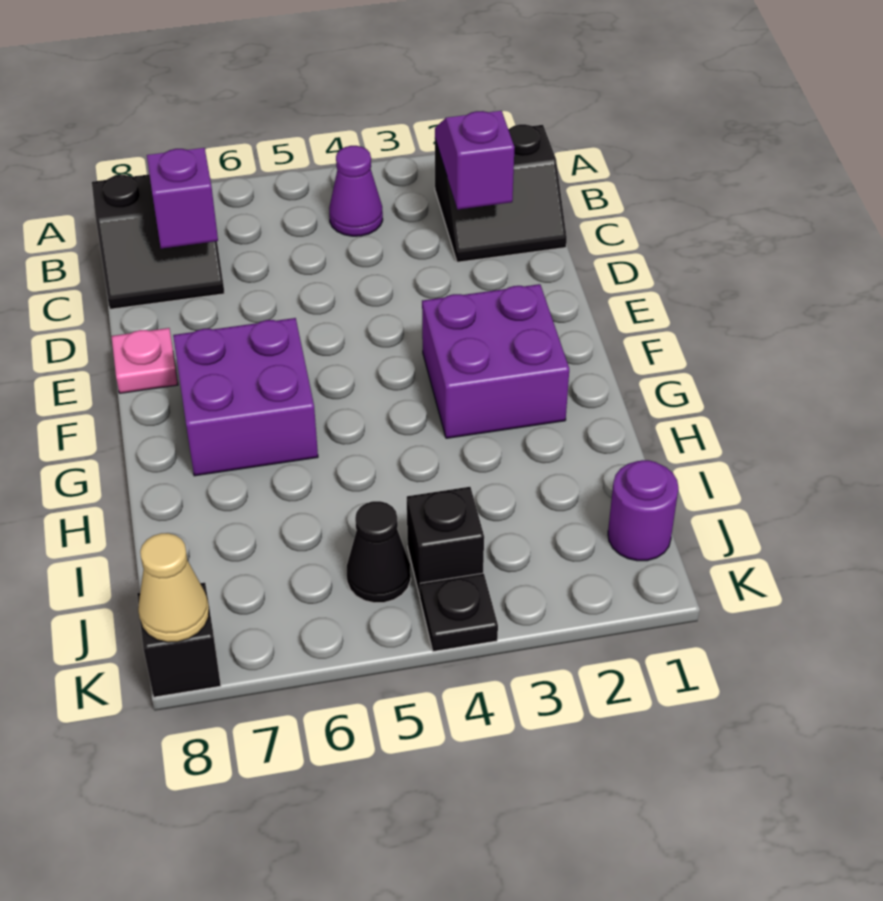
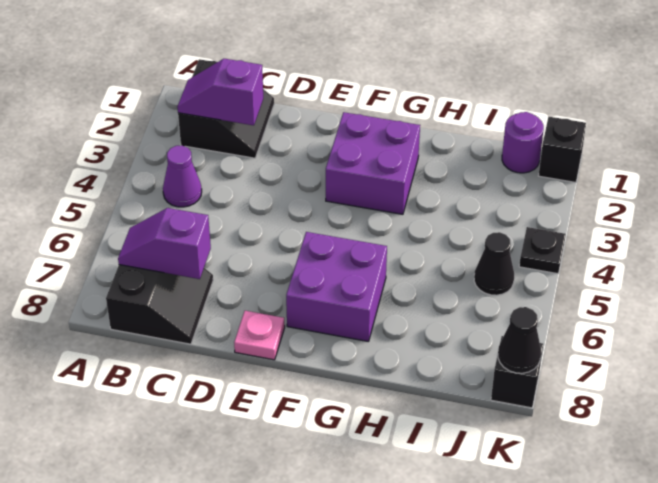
black 1x1 brick [407,487,484,596] -> black 1x1 brick moved to [539,117,586,182]
tan 1x1 cone [138,533,209,642] -> black 1x1 cone [498,307,541,373]

